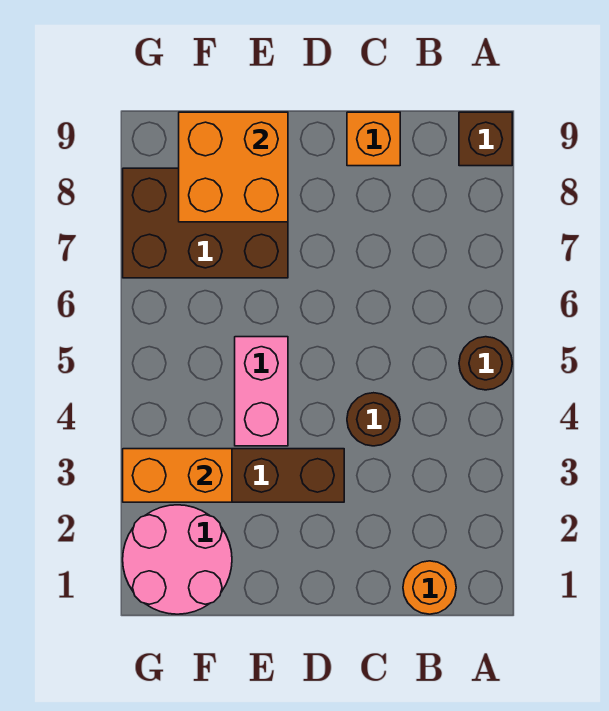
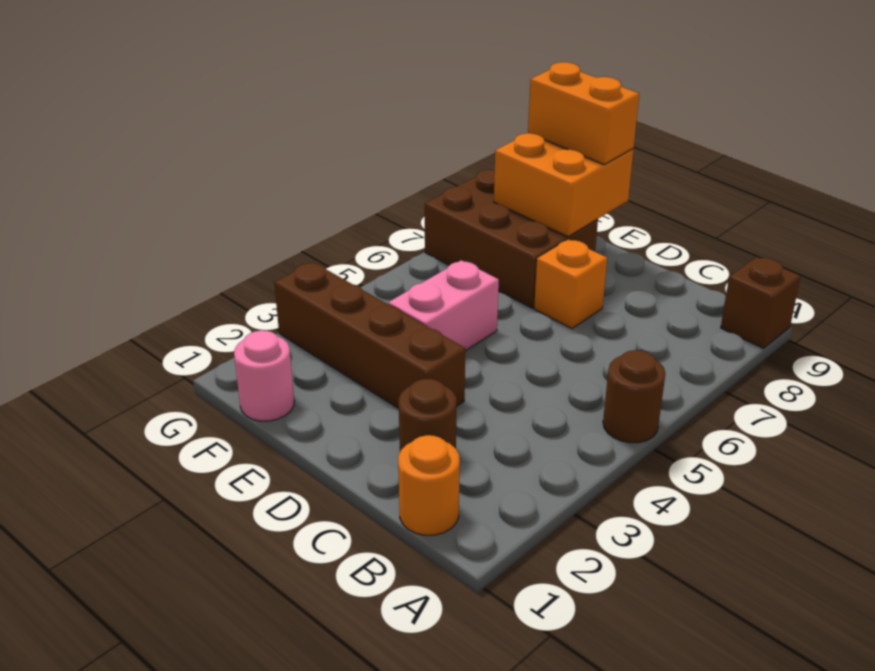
brown 1x1 round brick [347,393,400,446] -> brown 1x1 round brick moved to [399,379,456,451]
orange 1x1 brick [347,112,400,166] -> orange 1x1 brick moved to [534,239,607,329]
pink 2x2 round brick [123,505,232,614] -> pink 1x1 round brick [234,330,294,421]
orange 1x2 brick [123,449,232,502] -> orange 1x2 brick moved to [528,62,639,165]

